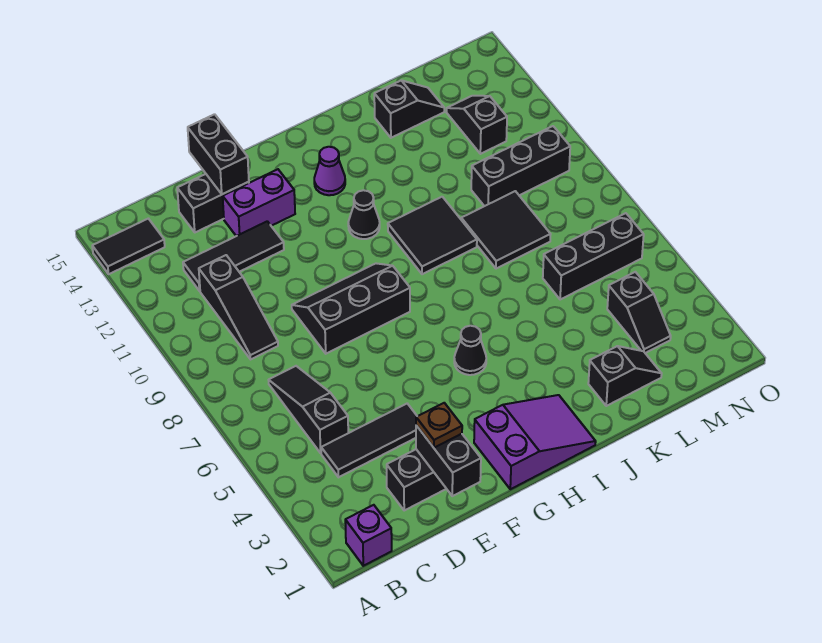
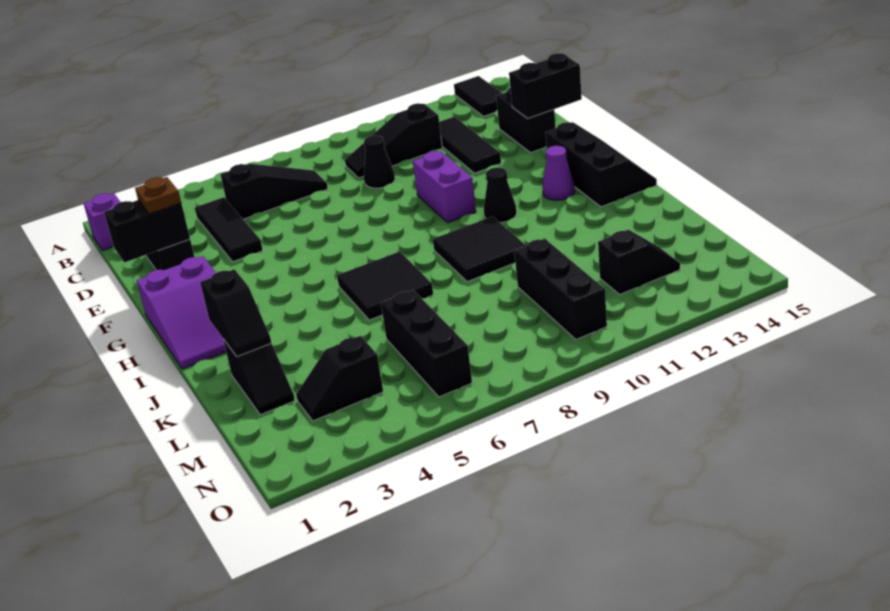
black 2x3 slope [292,263,410,354] -> black 2x3 slope moved to [545,122,657,207]
purple 1x2 brick [223,169,295,236] -> purple 1x2 brick moved to [413,151,476,223]
black 1x1 cone [454,326,486,375] -> black 1x1 cone moved to [364,136,395,188]
black 2x2 tile [461,191,551,269] -> black 2x2 tile moved to [337,251,433,320]
black 1x2 slope [374,80,444,138] -> black 1x2 slope moved to [200,269,271,357]

